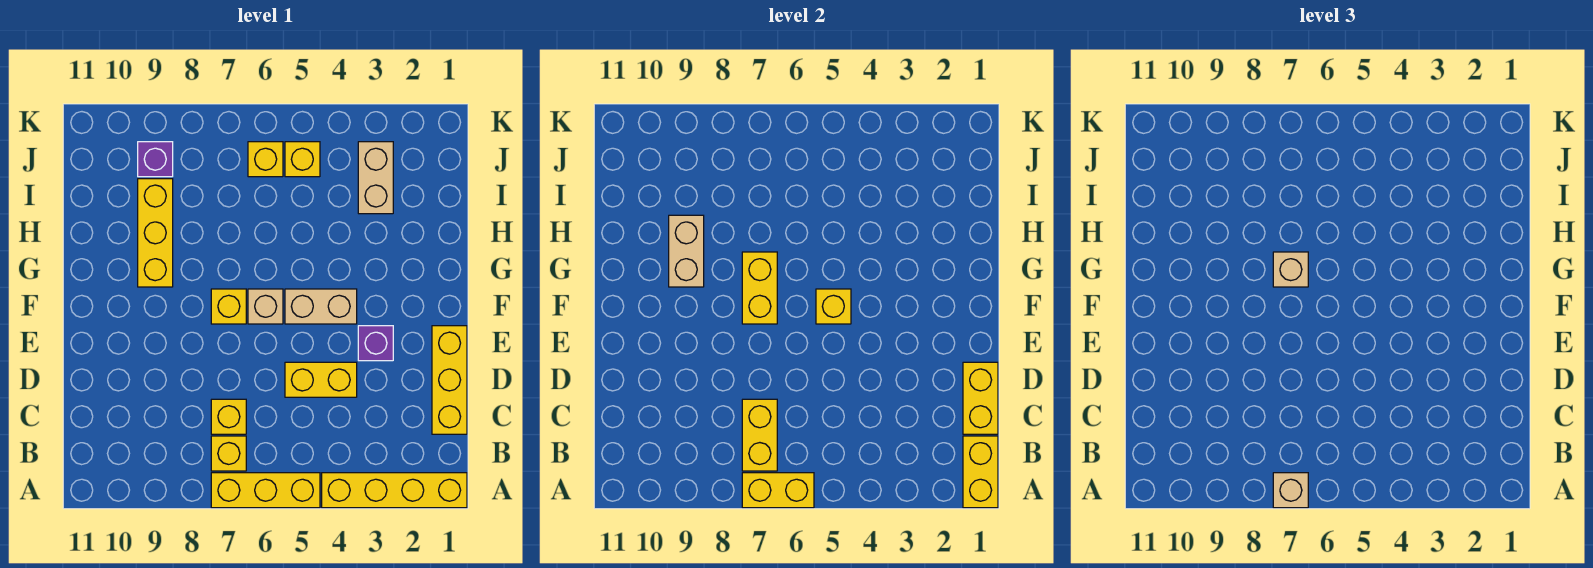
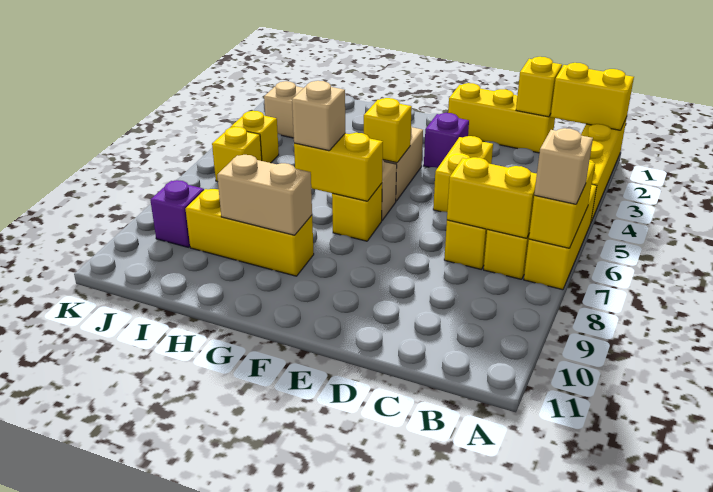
yellow 1x2 brick [963,362,998,434] -> yellow 1x1 brick [516,57,562,117]

